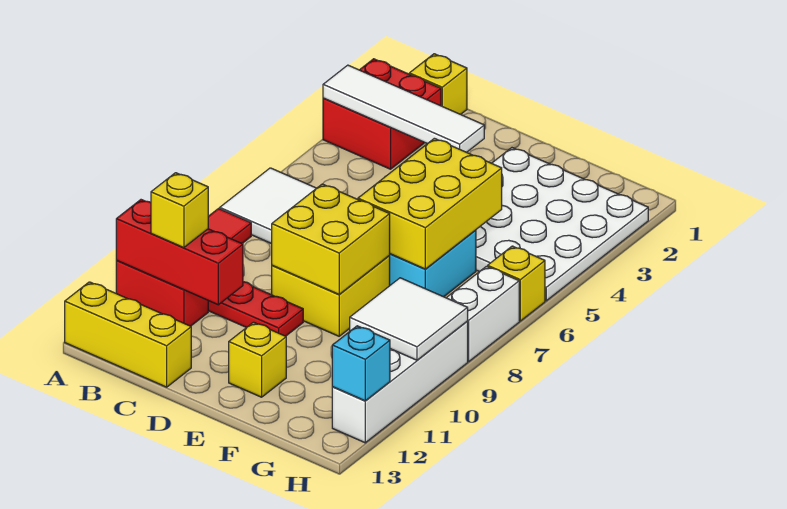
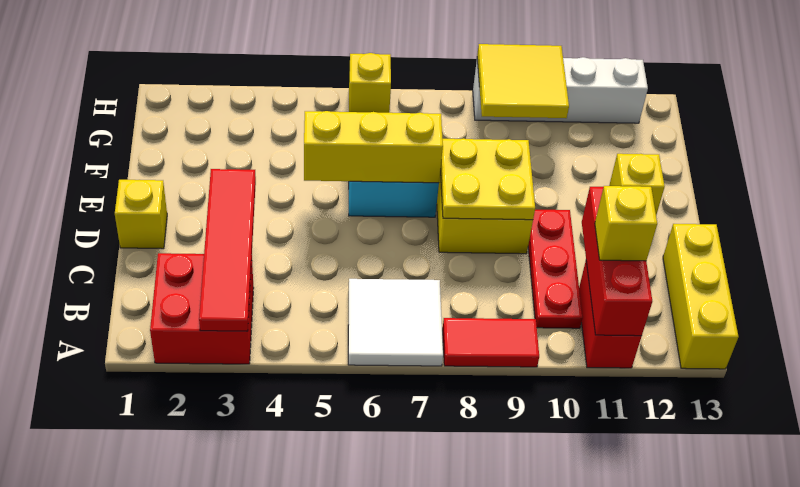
white 1x4 tile [323,65,484,152] -> red 1x4 tile [199,169,256,331]
yellow 1x1 brick [409,54,467,114] -> yellow 1x1 brick moved to [115,180,167,249]
yellow 2x2 brick [272,184,390,295] -> yellow 2x2 plate [441,138,535,220]
white 4x4 plate [476,148,648,301] -> none
yellow 2x3 brick [358,138,502,269] -> yellow 1x3 brick [304,111,443,183]
white 2x2 tile [350,278,468,360] -> yellow 2x2 tile [477,44,569,118]
white 1x2 brick [447,266,519,362] -> none
cyan 1x1 brick [332,326,390,401] -> none

